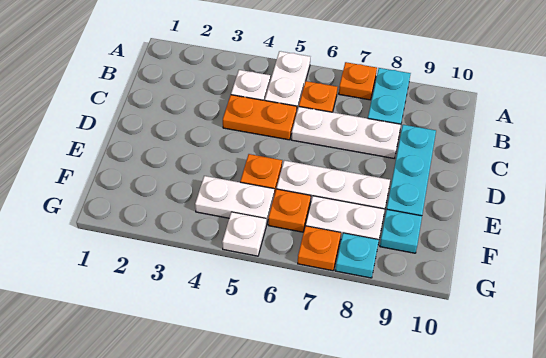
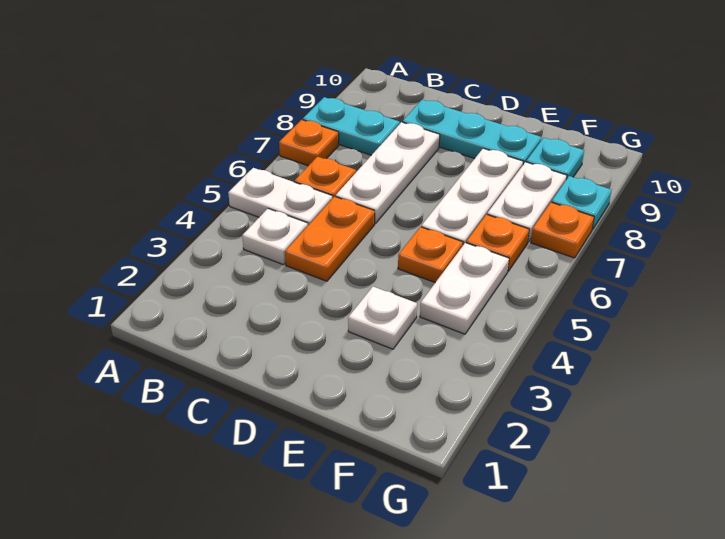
white 1x1 plate [222,212,266,256] -> white 1x1 plate moved to [348,287,417,349]

